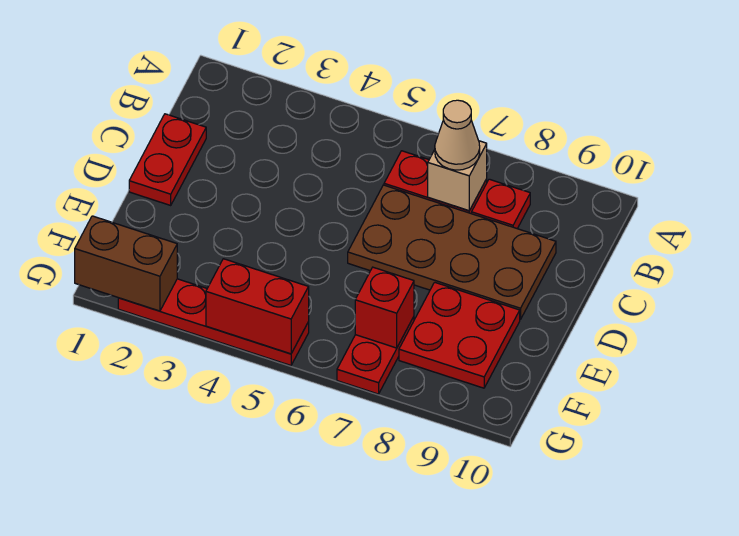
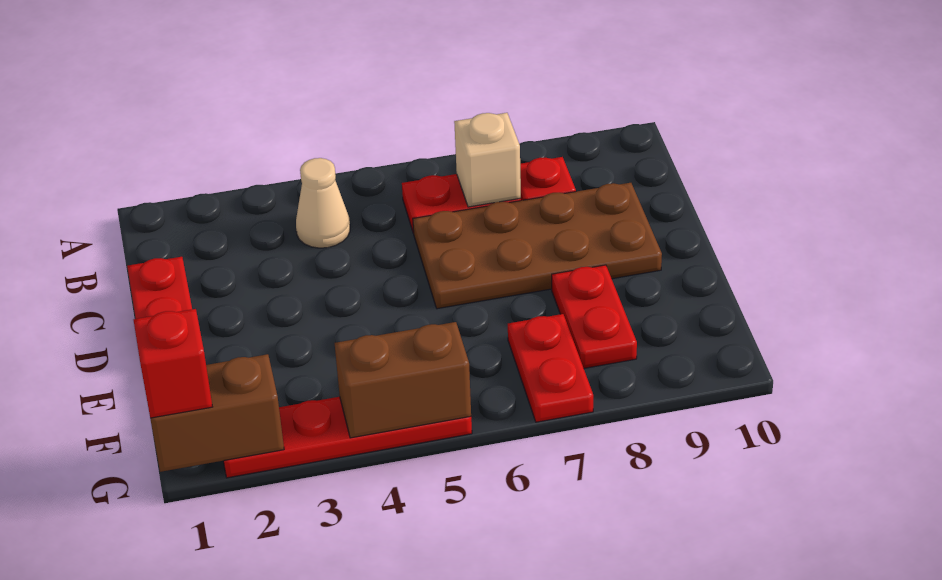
tan 1x1 cone [435,100,480,170] -> tan 1x1 cone moved to [296,158,350,248]
red 2x2 plate [399,282,520,388] -> red 1x2 plate [552,265,637,368]
red 1x1 brick [355,267,414,348] -> red 1x1 brick moved to [134,309,212,418]
red 1x2 brick [206,259,309,354] -> brown 1x2 brick [335,322,471,438]

